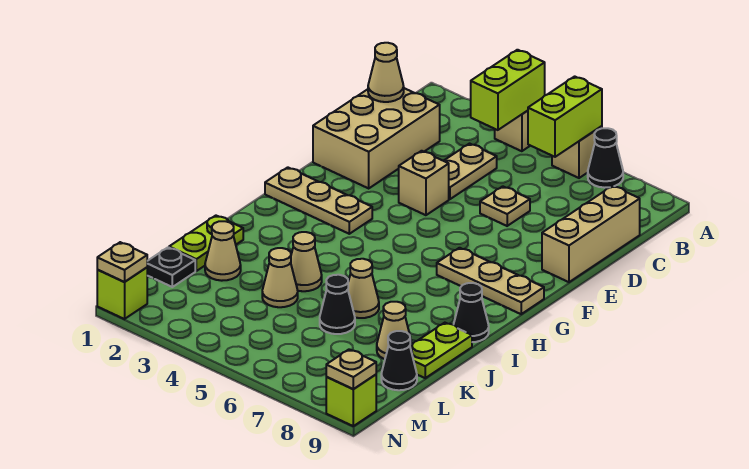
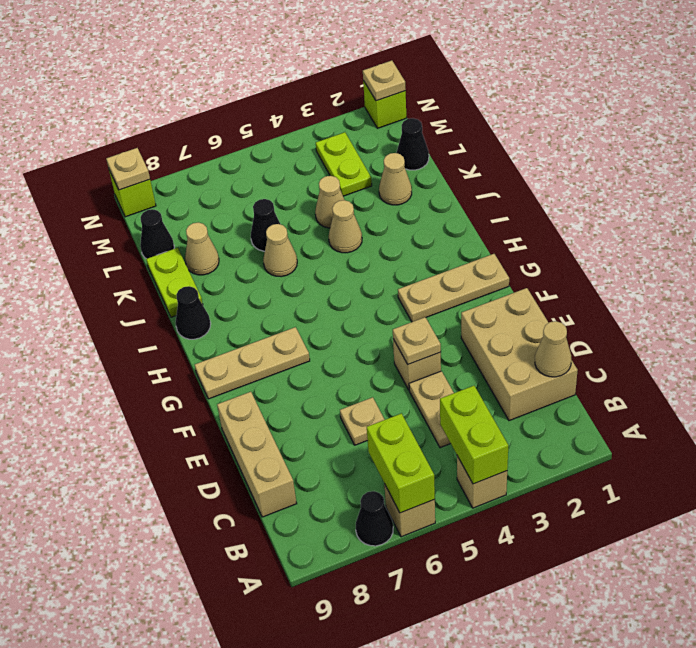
none -> tan 1x1 plate [393,317,441,364]
lime 1x2 plate [169,216,243,271] -> lime 1x2 plate moved to [316,132,372,196]
black 1x1 plate [147,247,195,287] -> black 1x1 cone [397,118,429,170]

